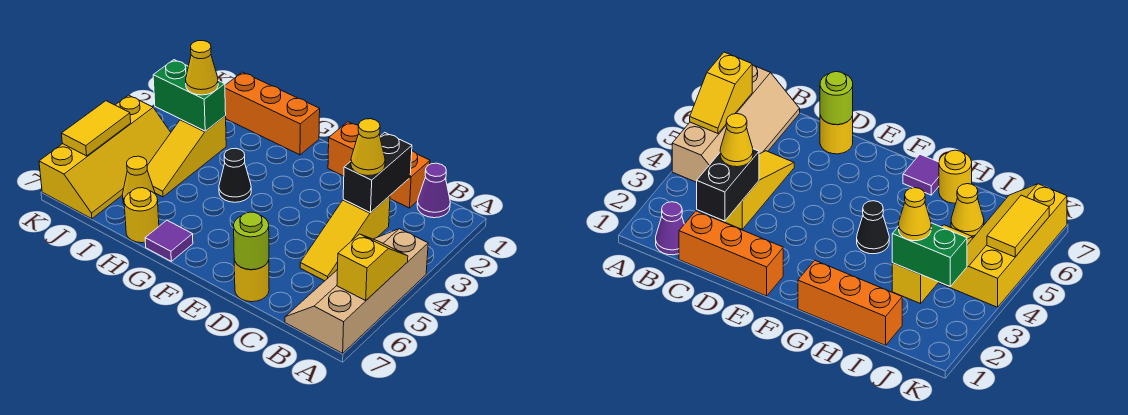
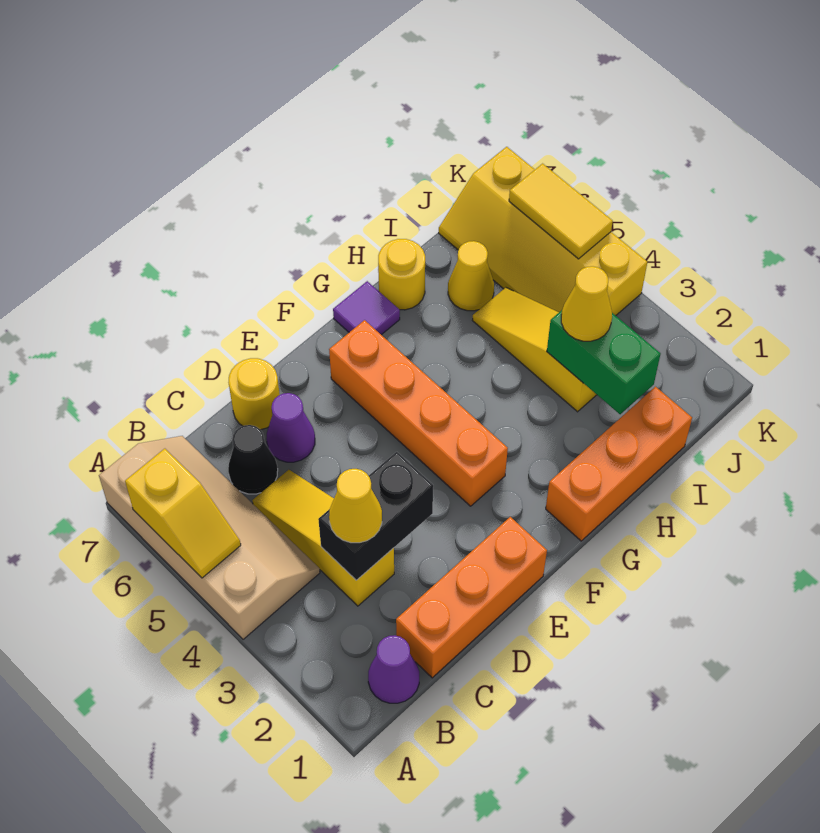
black 1x2 brick [343,132,412,213] -> black 1x2 brick turned to [318,452,433,580]
none -> purple 1x1 cone [266,393,315,462]
lime 1x1 round brick [234,212,269,270] -> none
none -> orange 1x4 brick [329,320,508,506]
black 1x1 cone [219,148,251,202] -> black 1x1 cone moved to [228,425,278,494]
green 1x2 brick [153,60,226,131] -> green 1x2 brick turned to [547,310,661,414]

